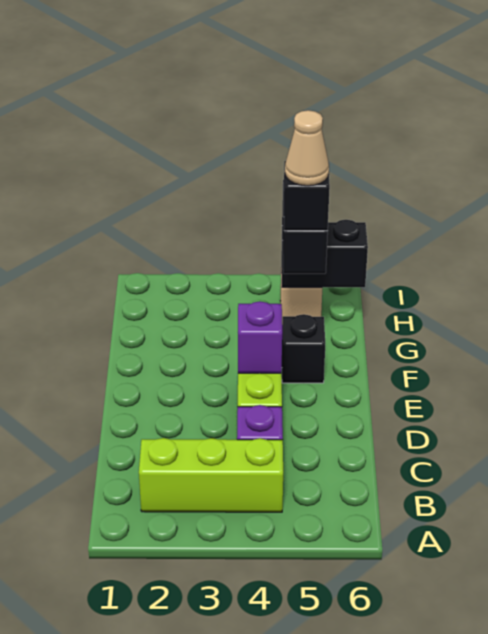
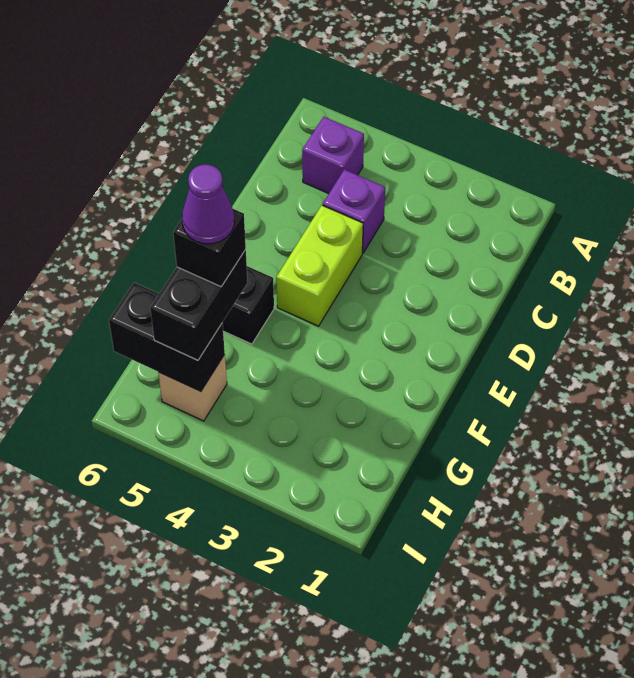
lime 1x3 brick [139,438,283,512] -> none
purple 1x1 brick [238,301,282,373] -> purple 1x1 brick moved to [302,117,364,193]
tan 1x1 cone [285,110,329,186] -> purple 1x1 cone [182,165,234,244]

